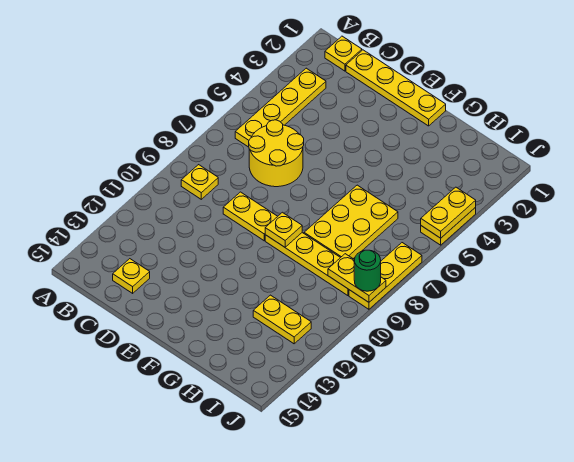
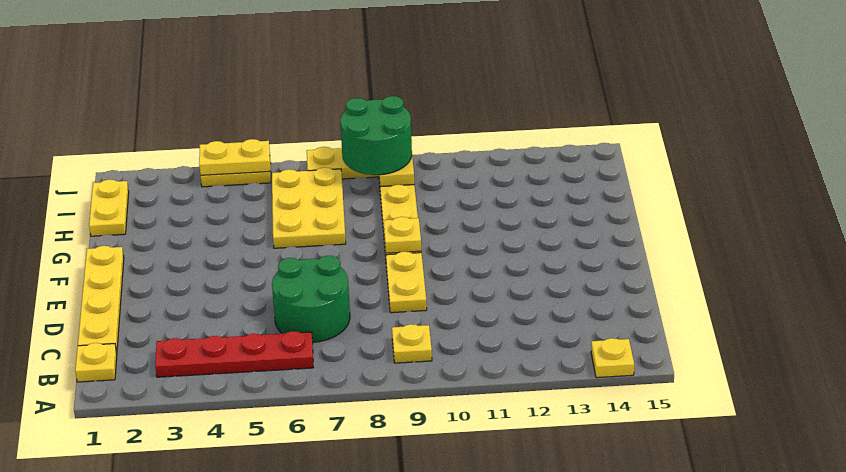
yellow 1x4 plate [235,68,326,147] -> red 1x4 plate [155,331,313,377]
yellow 2x2 round brick [249,120,304,187] -> green 2x2 round brick [272,256,350,342]
yellow 1x1 plate [113,259,150,293] -> yellow 1x1 plate moved to [591,338,634,378]
yellow 2x3 plate [304,185,398,258] -> yellow 2x3 plate turned to [272,167,346,248]
yellow 1x2 plate [253,295,311,344] -> yellow 1x2 plate moved to [89,180,129,236]
green 1x1 round brick [354,250,381,291] -> green 2x2 round brick [340,96,412,175]

